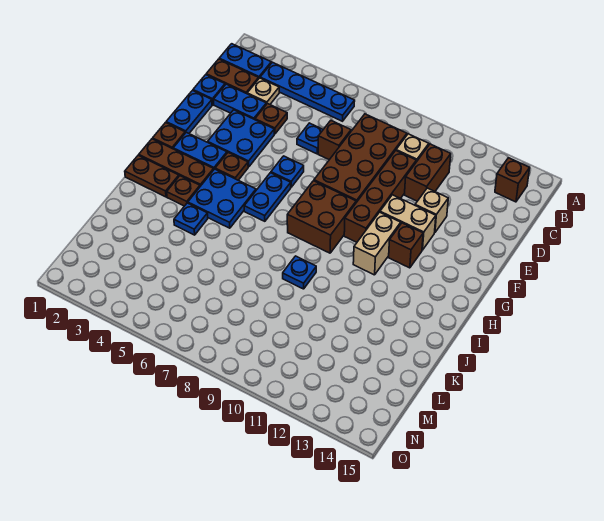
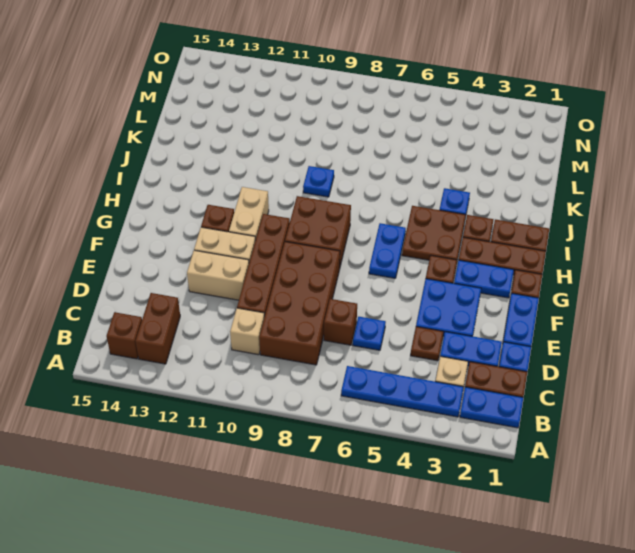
brown 1x2 brick [404,144,451,201] -> brown 1x2 brick moved to [135,293,180,364]
tan 1x1 brick [415,188,448,232] -> tan 1x2 brick [187,250,249,300]
blue 1x1 plate [271,156,304,187] -> none
blue 2x2 plate [188,169,256,228] -> brown 2x2 plate [402,206,466,260]

